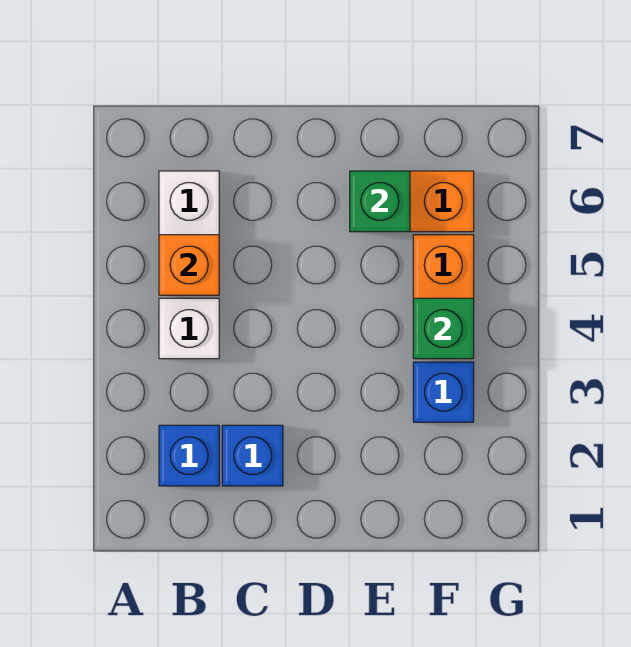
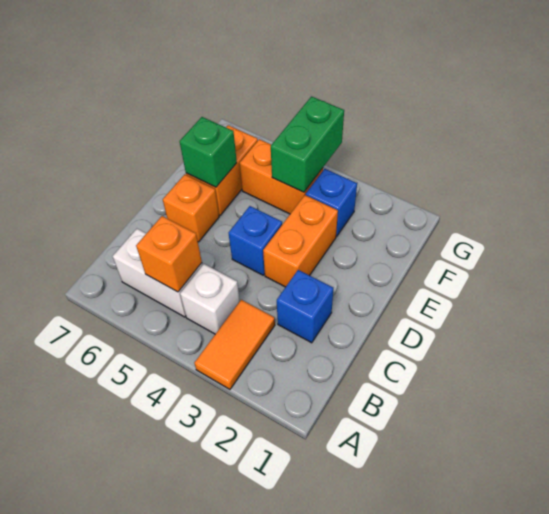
none -> orange 1x2 tile [194,300,275,389]
blue 1x1 brick [159,425,219,486] -> blue 1x1 brick moved to [229,206,282,275]
none -> orange 1x2 brick [263,195,338,287]
none -> orange 1x1 brick [163,174,219,242]
green 1x1 brick [413,298,474,359] -> green 1x2 brick [271,96,344,192]

